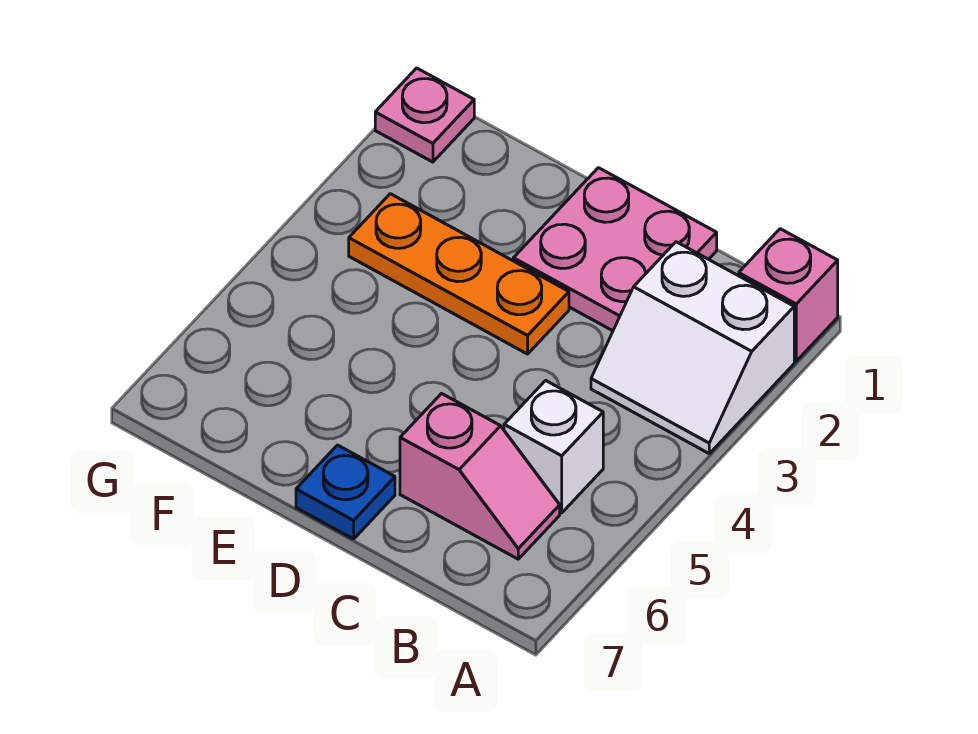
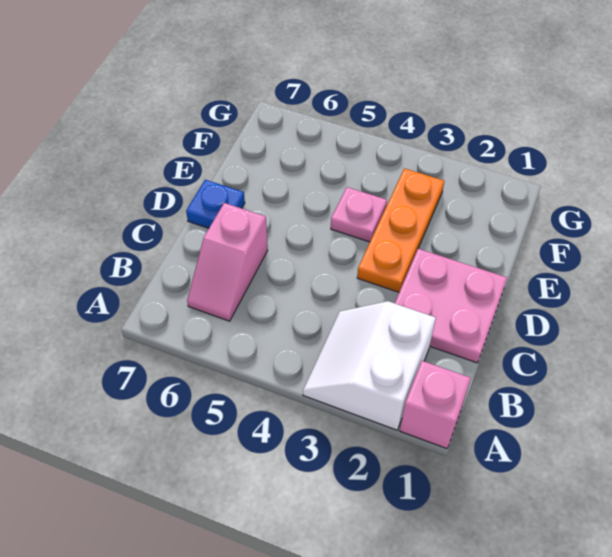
white 1x1 brick [504,380,603,513] -> none
pink 1x1 plate [375,68,474,162] -> pink 1x1 plate moved to [331,187,387,242]

